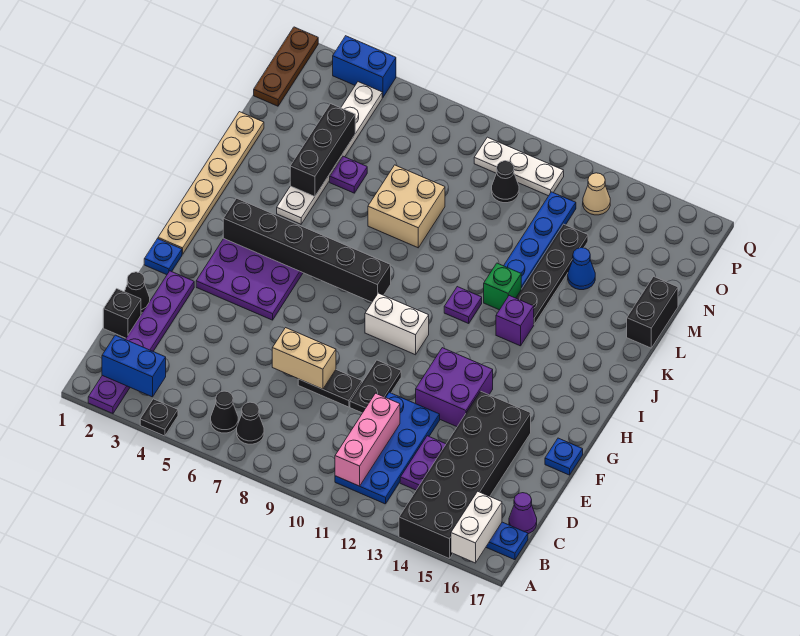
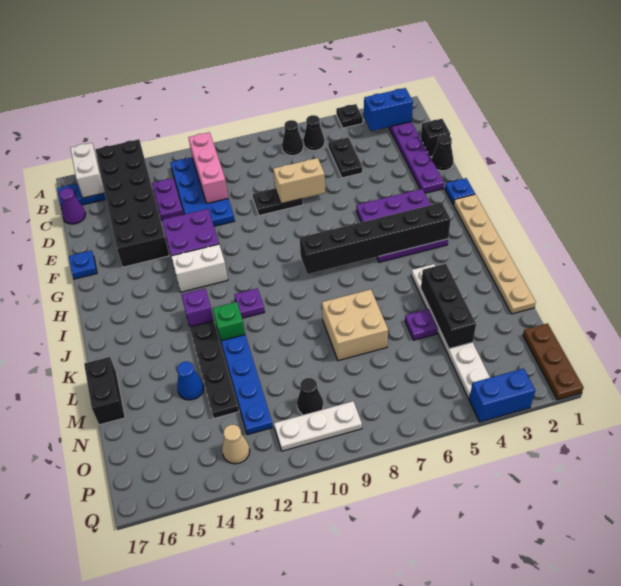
black 1x2 plate [350,360,401,413] -> black 1x2 plate moved to [328,137,362,178]
white 1x2 brick [365,293,429,355] -> white 1x2 brick moved to [171,244,228,292]

